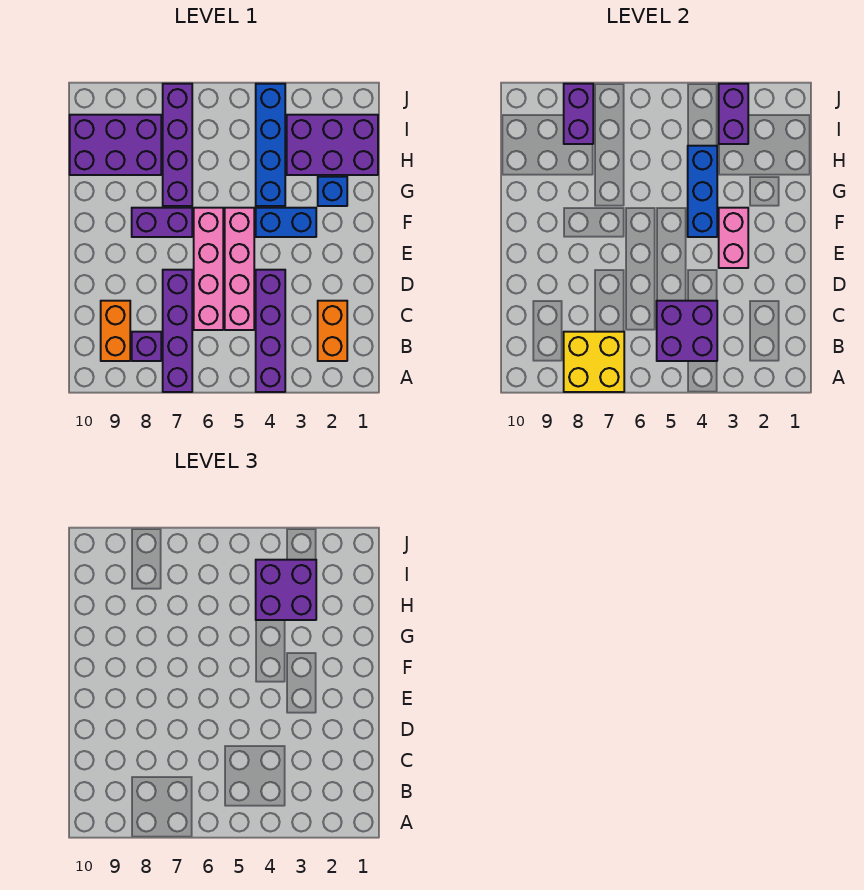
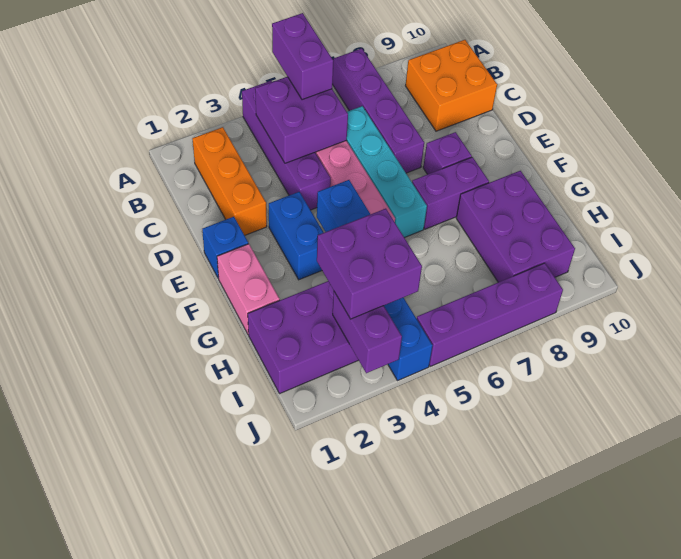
yellow 2x2 brick [564,332,624,392] -> none
orange 1x2 brick [318,301,347,361] -> orange 1x3 brick [192,127,267,235]
purple 1x1 brick [132,332,161,361] -> purple 1x1 brick moved to [423,132,472,174]
orange 1x2 brick [101,301,130,361] -> orange 2x2 brick [406,40,497,131]
pink 1x4 brick [194,208,223,330] -> cyan 1x4 brick [347,106,427,238]
pink 1x2 brick [719,208,748,268] -> pink 1x2 brick moved to [217,244,280,335]
blue 1x2 brick [256,208,316,237] -> blue 1x2 brick turned to [269,192,324,280]
blue 1x1 brick [318,177,347,206] -> blue 1x1 brick moved to [202,217,249,278]
purple 1x4 brick [163,84,192,206] -> purple 1x4 brick turned to [417,263,563,366]
purple 2x3 brick [70,115,161,175] -> purple 2x3 brick turned to [456,171,575,282]
purple 1x2 brick [564,84,593,144] -> purple 1x2 brick moved to [272,13,333,100]

